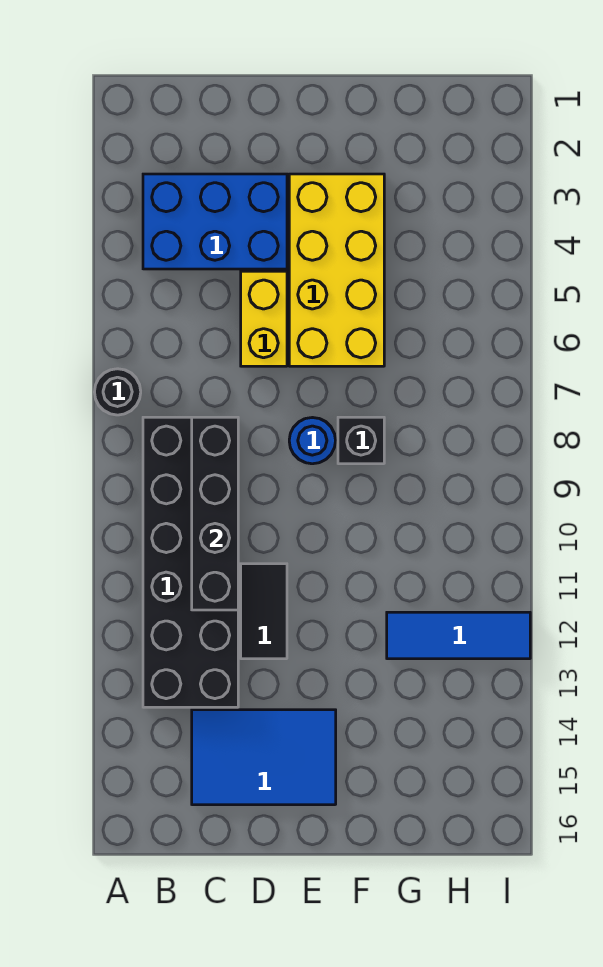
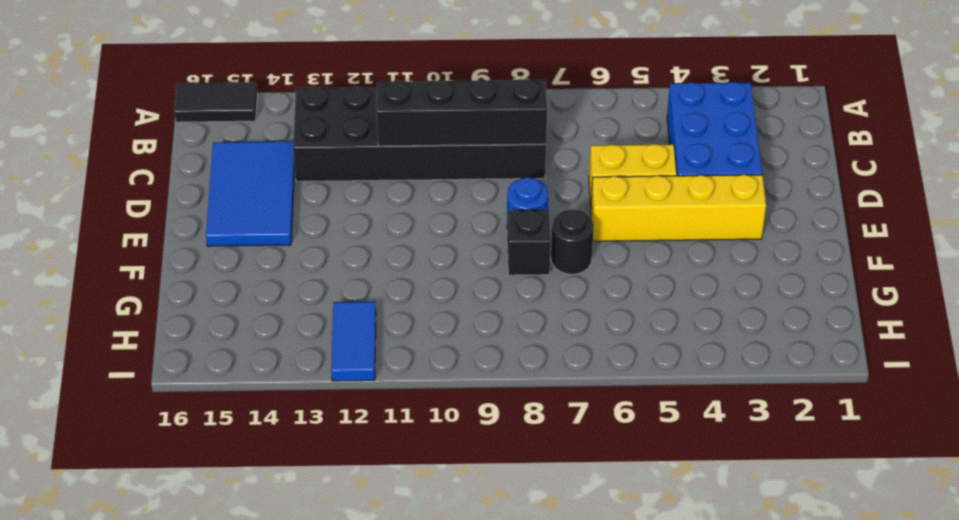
black 1x1 round brick [95,369,141,415] -> black 1x1 round brick moved to [551,209,594,274]
black 1x2 tile [241,564,287,659] -> black 1x2 tile moved to [174,82,257,122]
yellow 2x4 brick [289,174,384,366] -> yellow 1x4 brick [591,175,766,241]
blue 1x3 tile [387,612,530,659] -> blue 1x2 tile [331,301,376,381]

